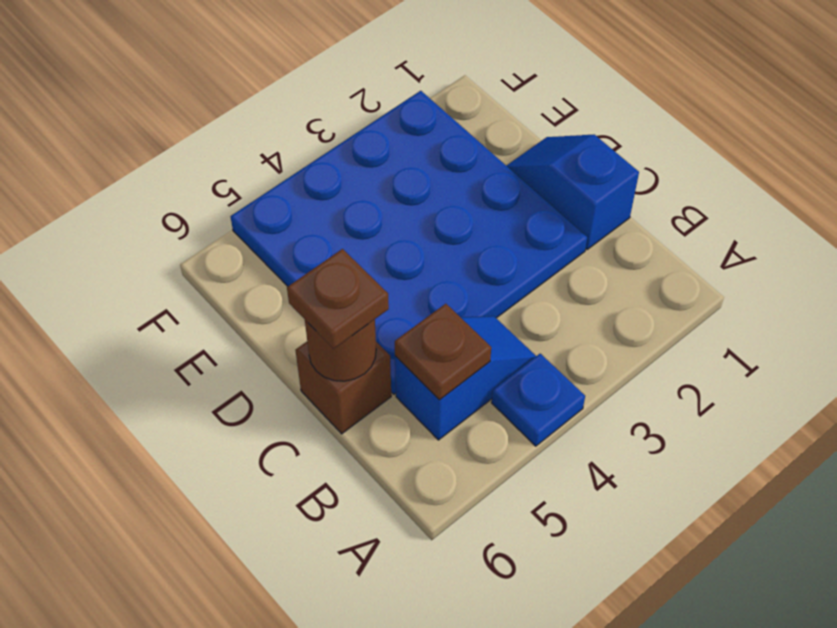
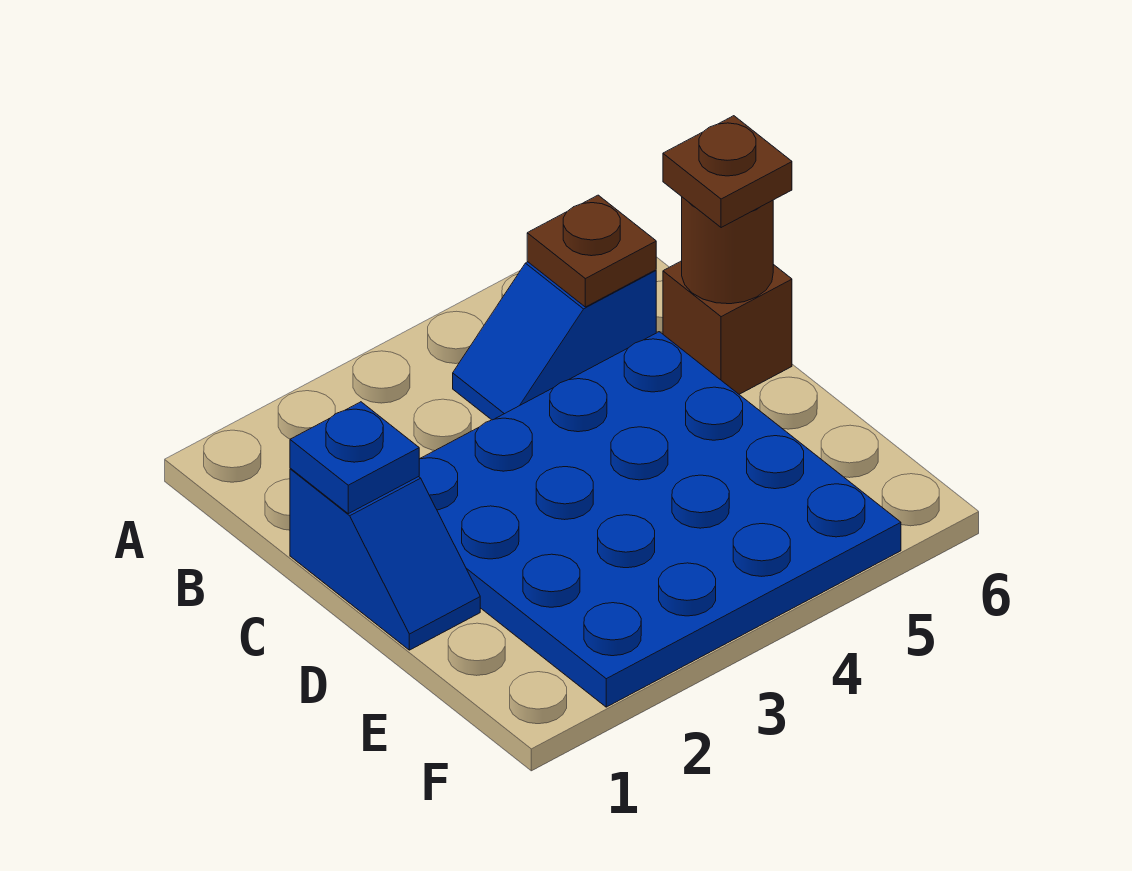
blue 1x1 plate [492,354,585,446] -> blue 1x1 plate moved to [290,402,419,514]

